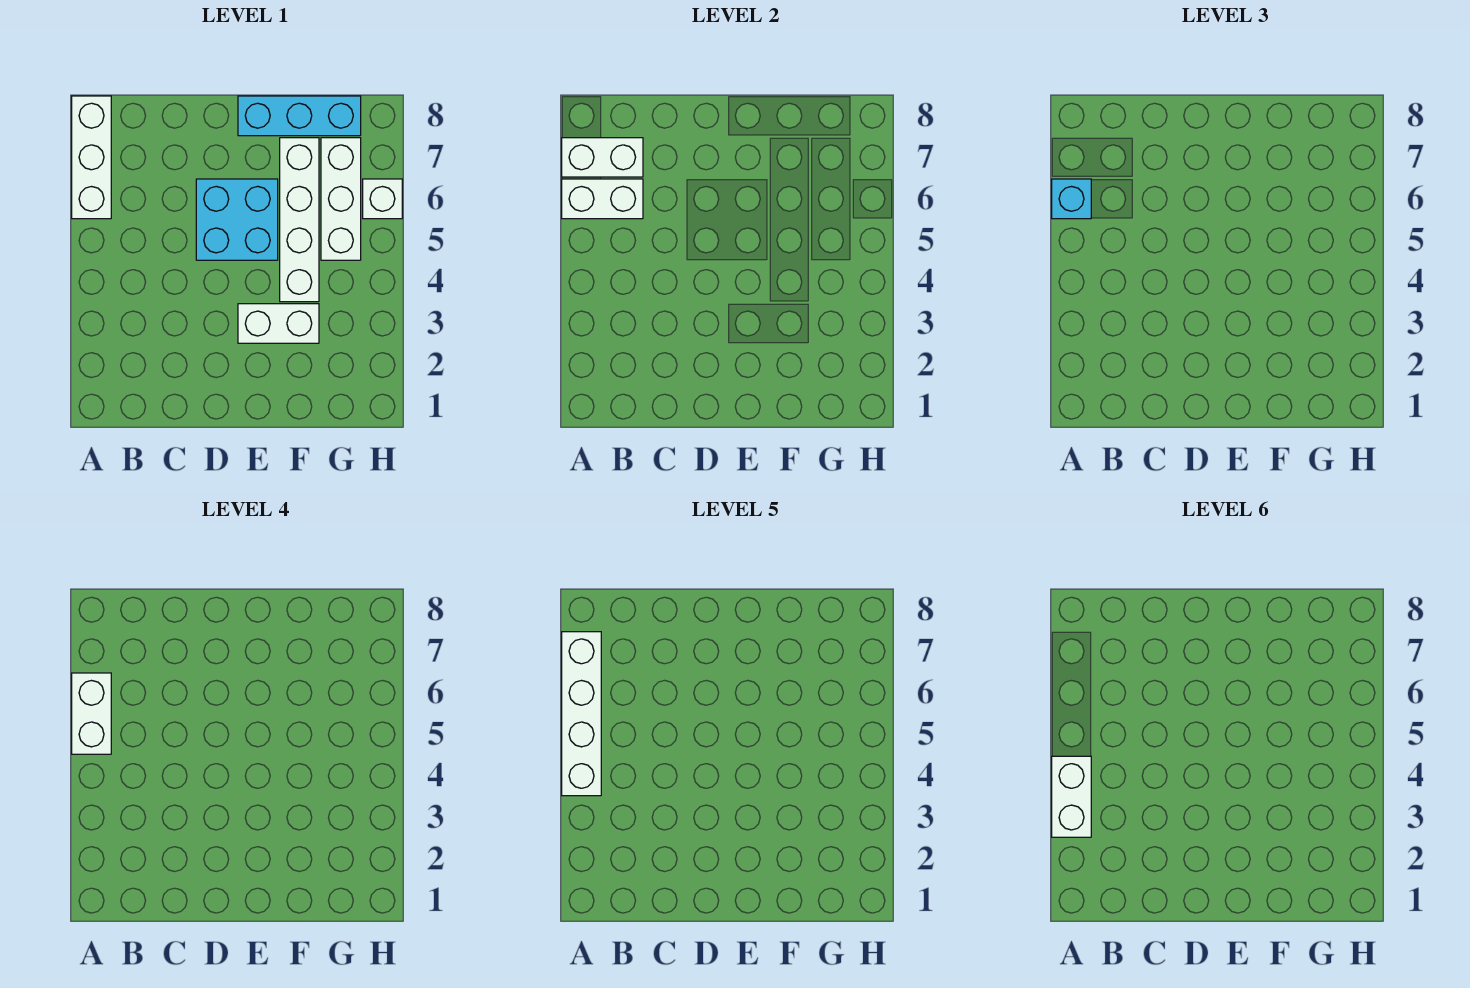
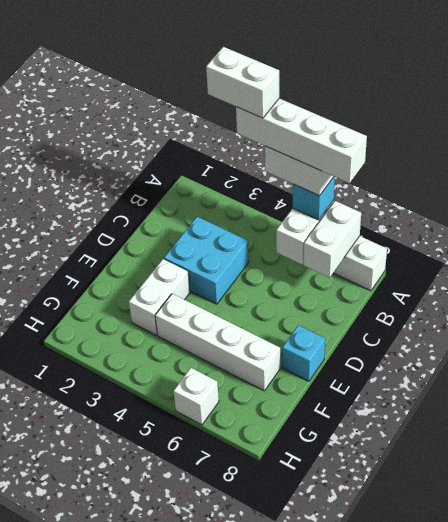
cyan 2x2 brick [196,179,278,260] -> cyan 2x2 brick moved to [164,217,249,304]
cyan 1x3 brick [238,96,361,136] -> cyan 1x1 brick [282,325,325,381]
white 1x3 brick [321,138,361,260] -> none

